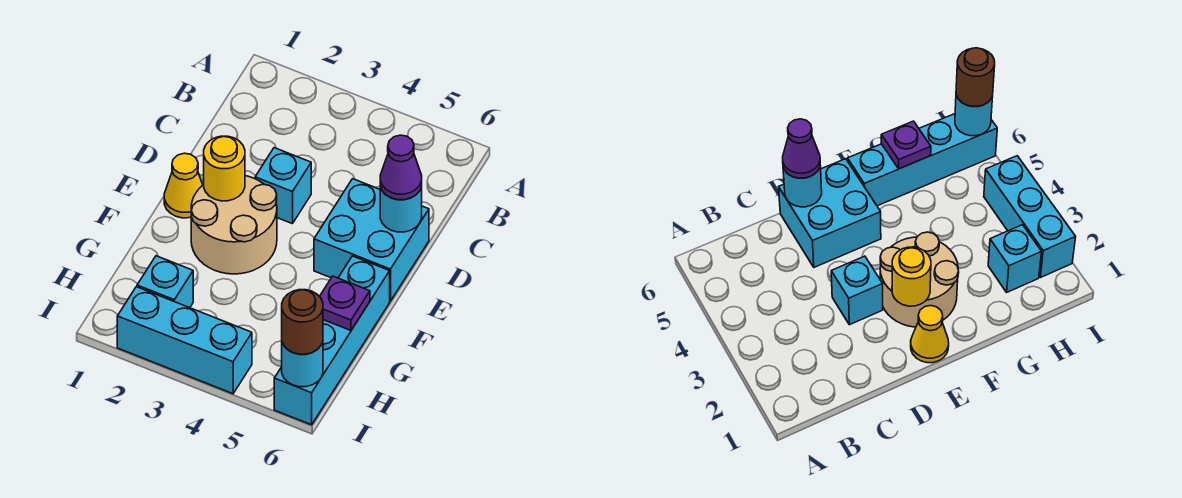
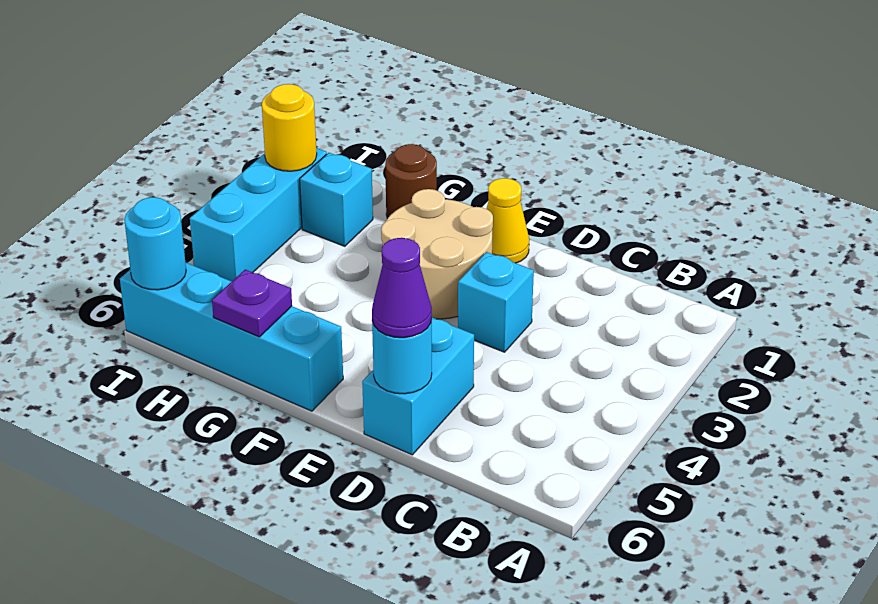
cyan 2x2 brick [314,179,429,301] -> cyan 1x2 brick [362,318,474,455]
yellow 1x1 round brick [204,136,245,201] -> yellow 1x1 round brick moved to [262,84,317,171]
brown 1x1 round brick [282,290,323,354] -> brown 1x1 round brick moved to [385,144,437,218]

